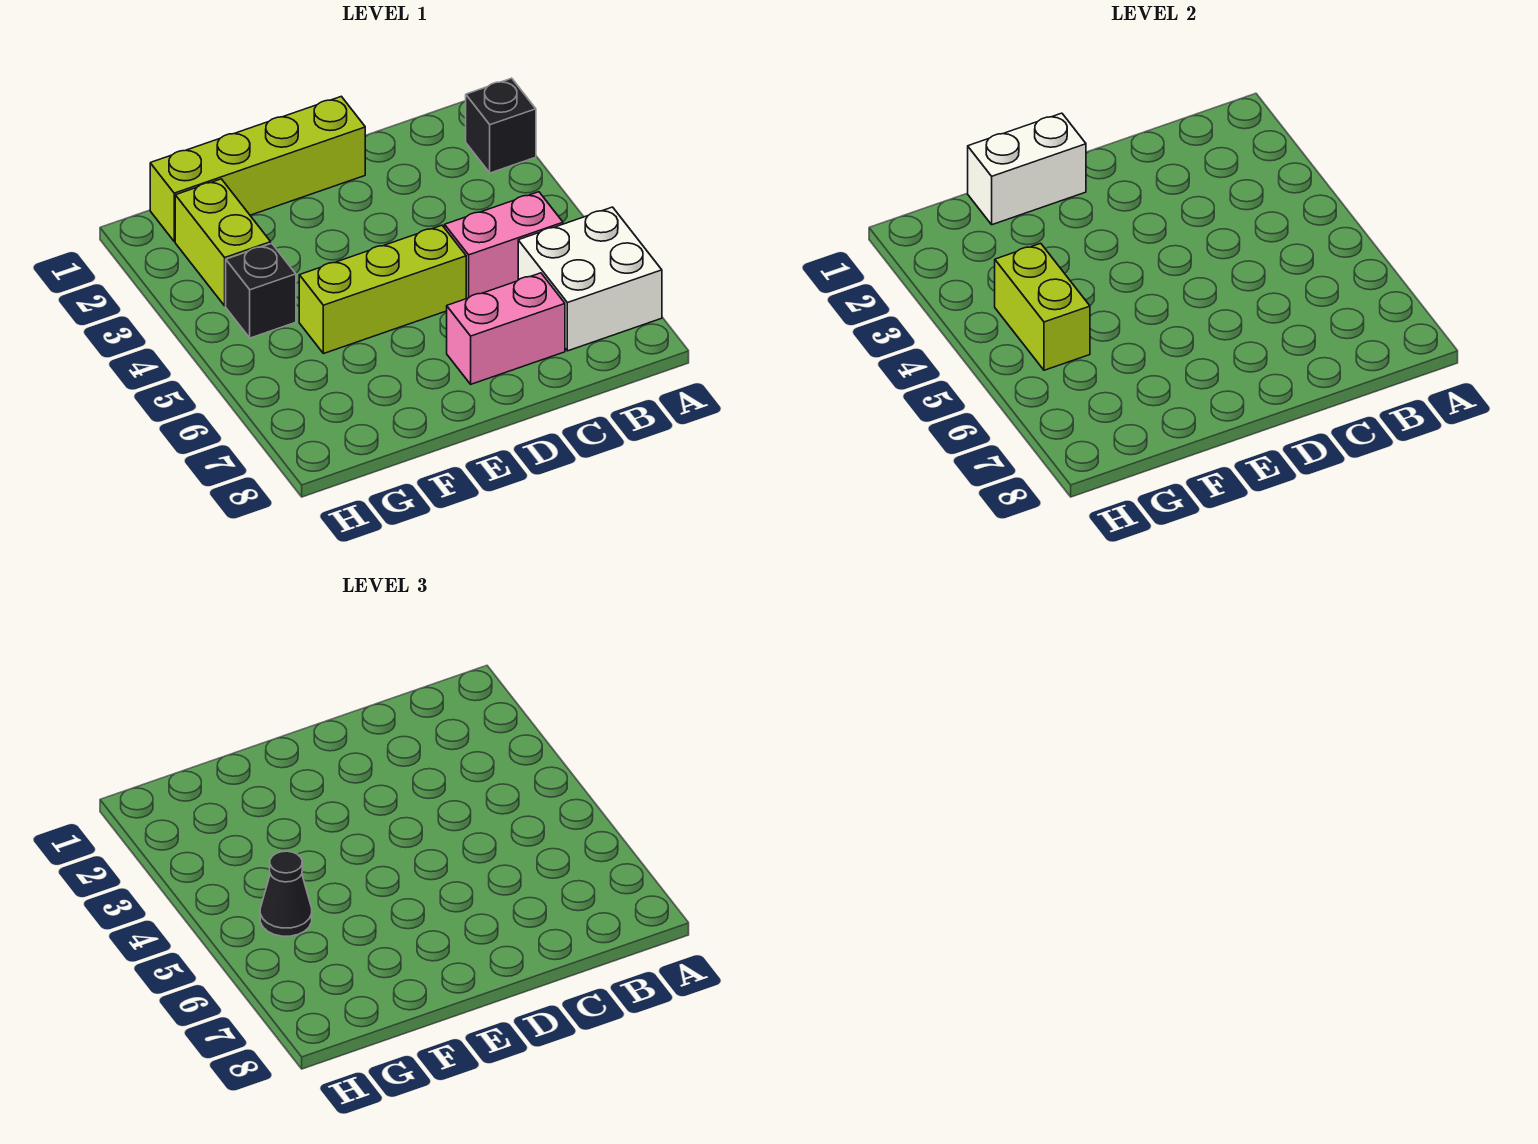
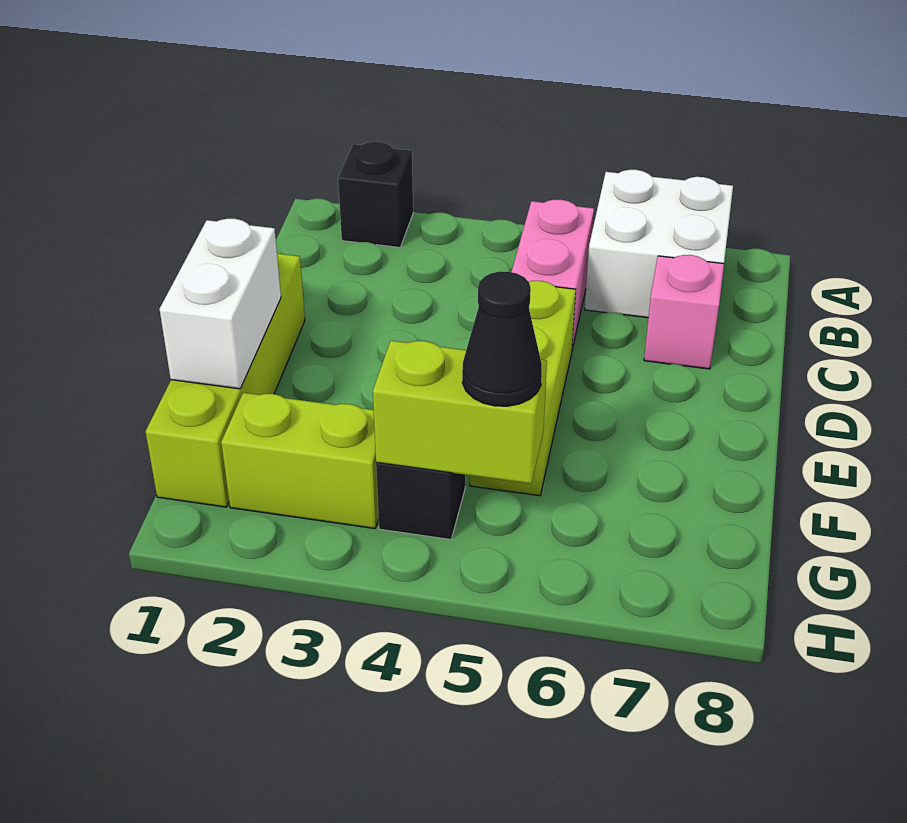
pink 1x2 brick [447,273,565,384] -> pink 1x1 brick [644,255,724,369]

